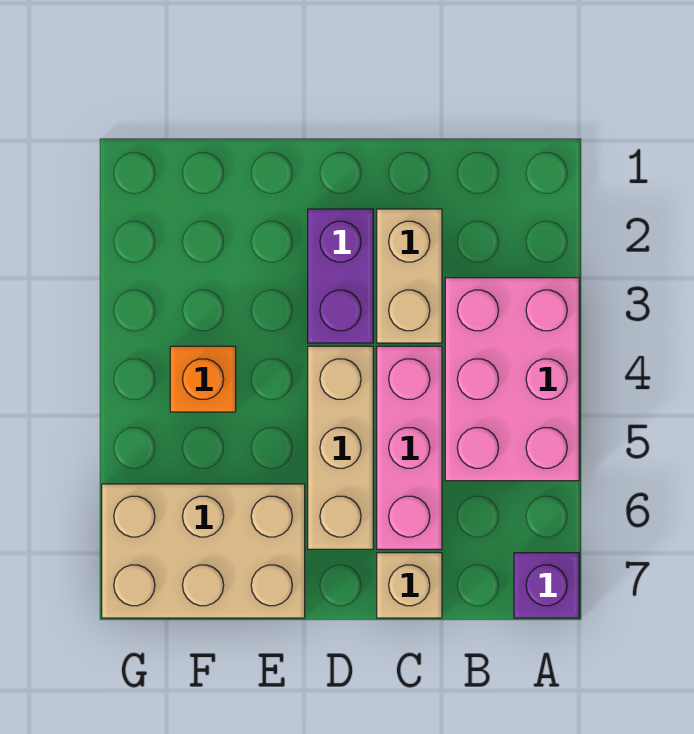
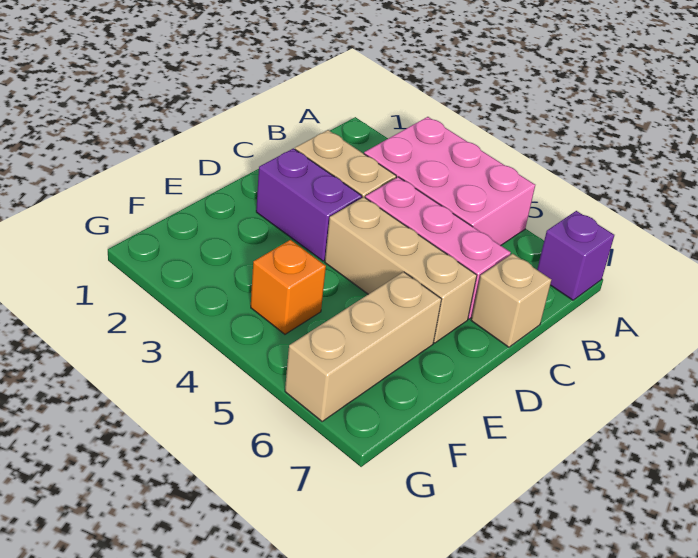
tan 2x3 brick [102,484,305,618] -> tan 1x3 brick [285,272,442,421]

